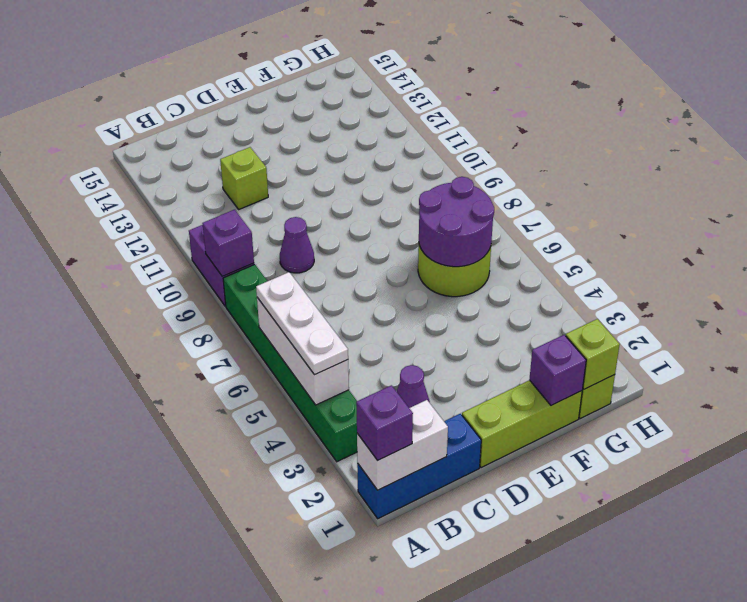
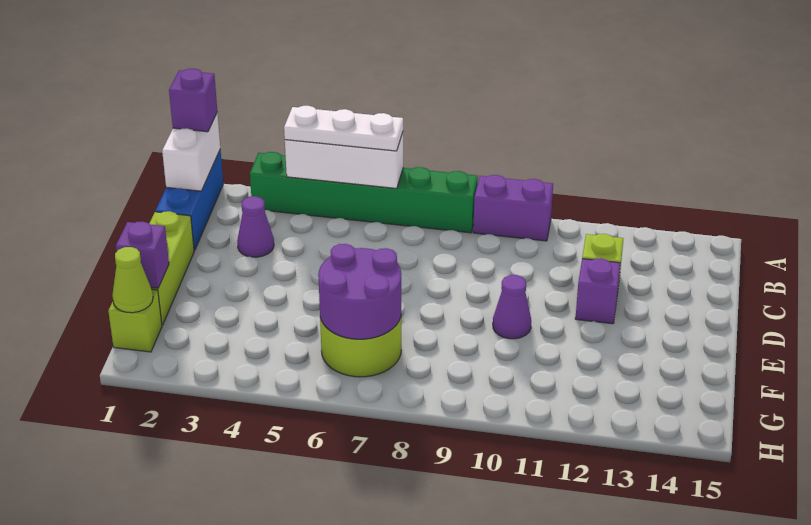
purple 1x1 brick [202,210,254,276] -> purple 1x1 brick moved to [575,258,620,324]
purple 1x1 cone [280,217,314,273] -> purple 1x1 cone moved to [493,275,531,339]
lime 1x1 brick [566,319,620,389] -> lime 1x1 cone [112,247,153,313]

